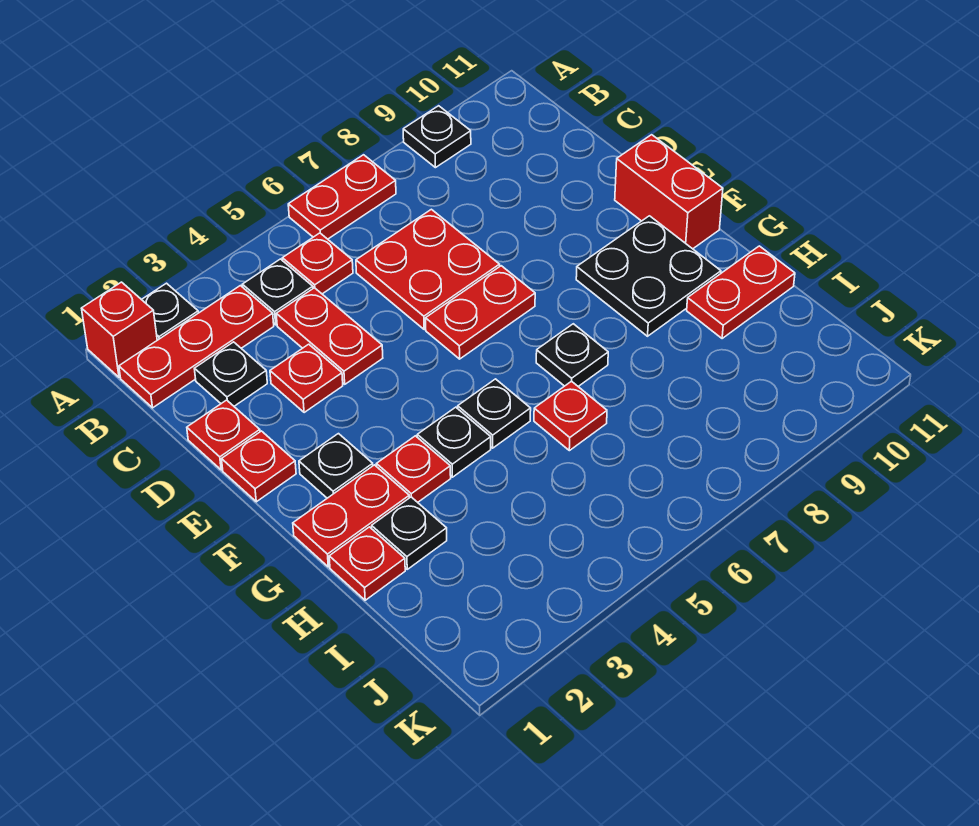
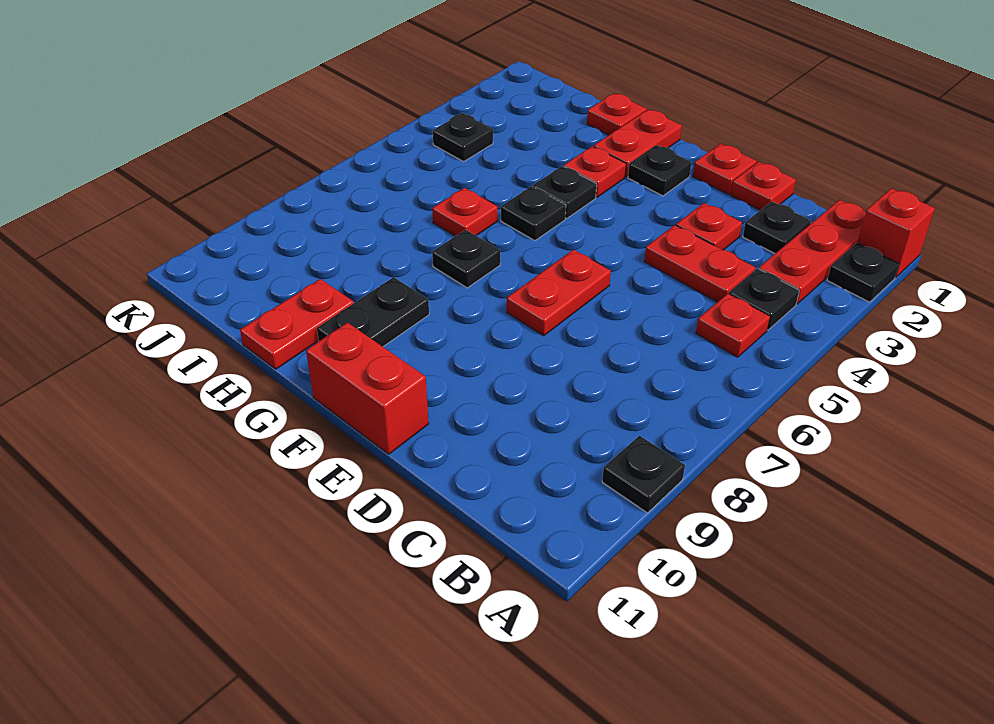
red 1x2 plate [288,155,396,239] -> none
red 2x2 plate [356,209,500,330] -> none
black 2x2 plate [576,216,721,336] -> black 1x2 plate [317,277,429,347]
black 1x1 plate [372,497,447,569] -> black 1x1 plate moved to [433,113,493,161]

